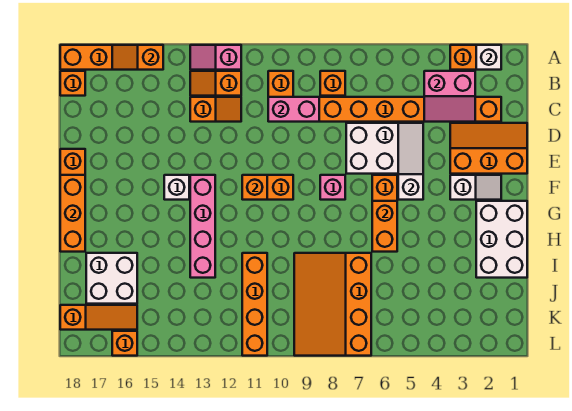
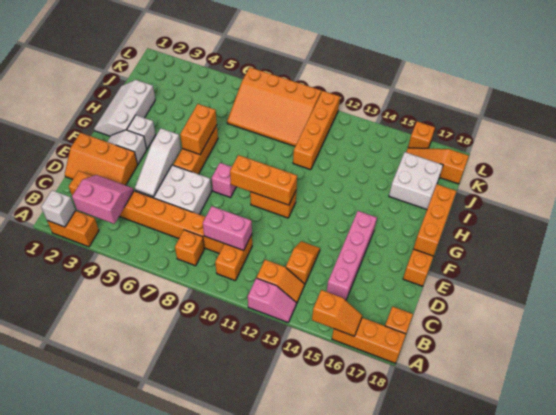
orange 1x2 slope [190,97,241,122] -> orange 1x2 slope turned to [286,241,320,284]
orange 1x1 brick [242,175,267,200] -> orange 1x3 brick [230,155,297,205]
pink 1x4 brick [190,175,215,278] -> pink 1x4 brick moved to [327,211,377,300]
white 1x1 brick [164,175,189,200] -> white 1x1 brick moved to [127,115,156,149]
white 2x3 brick [476,201,527,278] -> white 2x3 slope [94,80,155,136]
orange 3x4 slope [294,253,371,356] -> orange 3x4 slope turned to [227,67,321,146]

